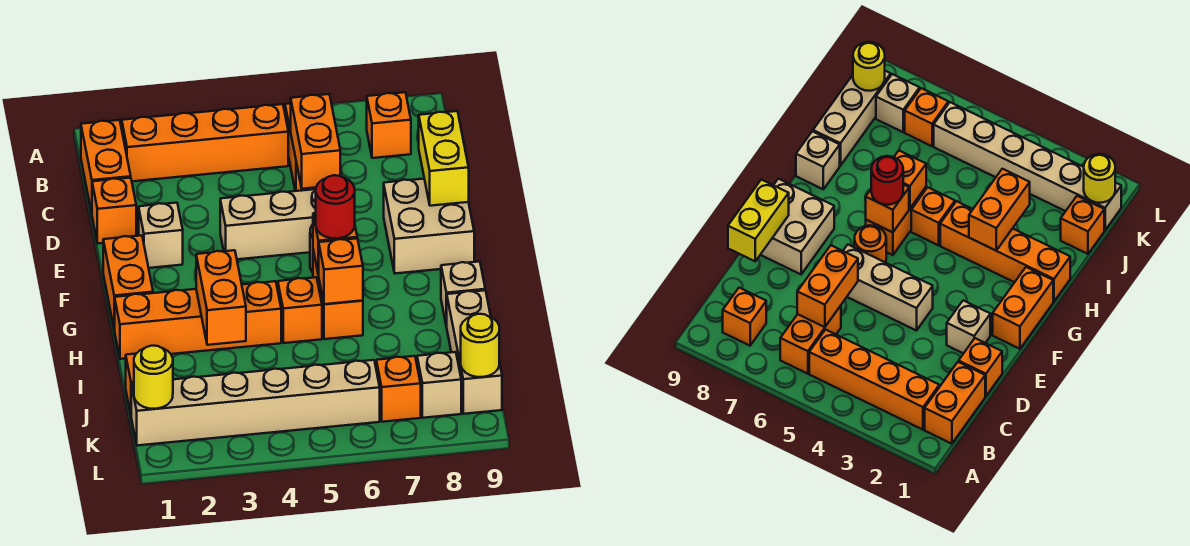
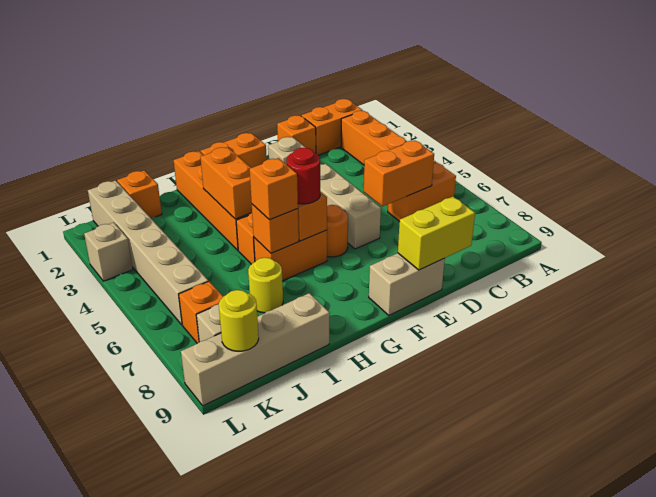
orange 1x1 brick [367,92,411,158] -> orange 1x1 brick moved to [250,158,298,220]
tan 2x2 brick [384,179,474,273] -> tan 1x2 brick [369,253,445,315]
orange 1x2 brick [196,250,246,345] -> orange 1x2 brick turned to [200,147,252,219]
tan 1x1 brick [441,262,485,327] -> tan 1x1 brick moved to [84,222,133,281]
tan 1x3 brick [447,290,502,414] -> tan 1x4 brick [181,293,330,406]
yellow 1x1 round brick [134,346,173,409] -> yellow 1x1 round brick moved to [248,258,283,313]

